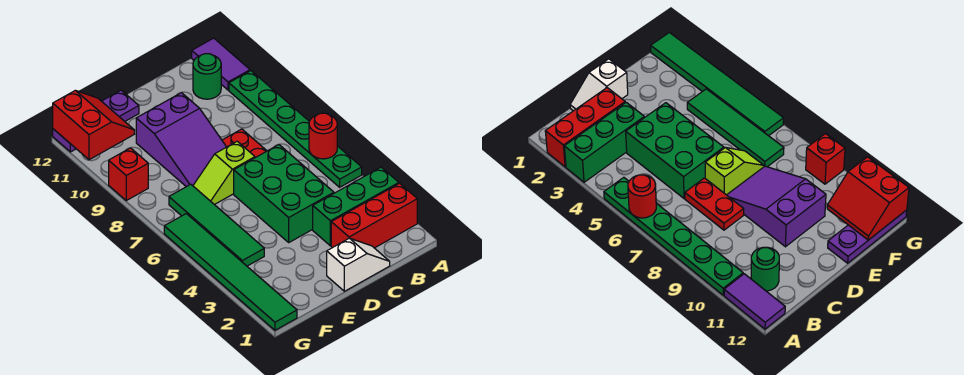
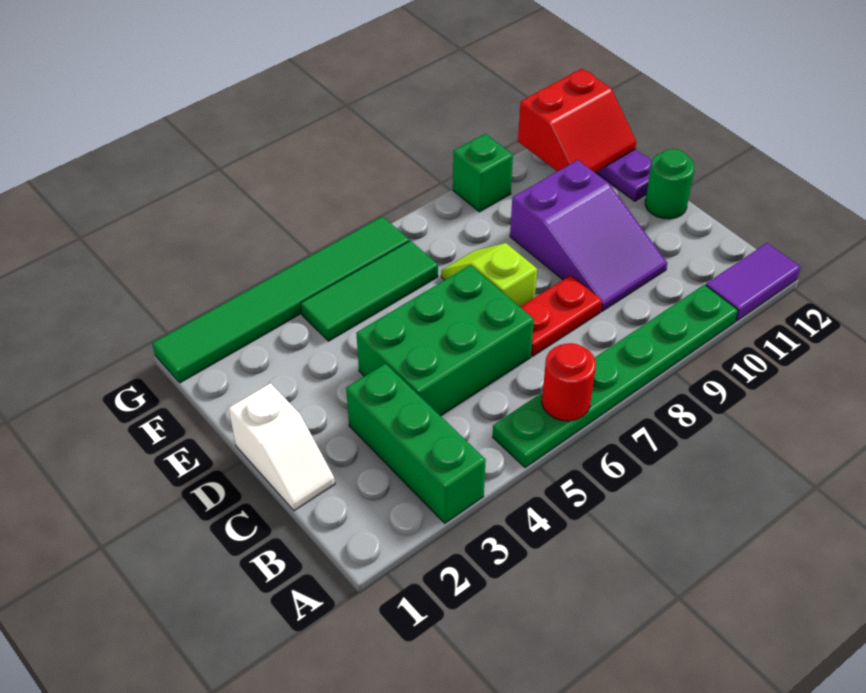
red 1x3 brick [331,183,417,248] -> none
green 1x1 round brick [193,54,221,99] -> green 1x1 round brick moved to [645,149,695,219]
purple 2x3 slope [136,93,226,187] -> purple 2x3 slope turned to [510,160,667,311]
green 1x4 tile [169,184,264,266] -> green 1x3 tile [301,241,438,341]
red 1x1 brick [109,148,148,200] -> green 1x1 brick [453,134,513,212]

